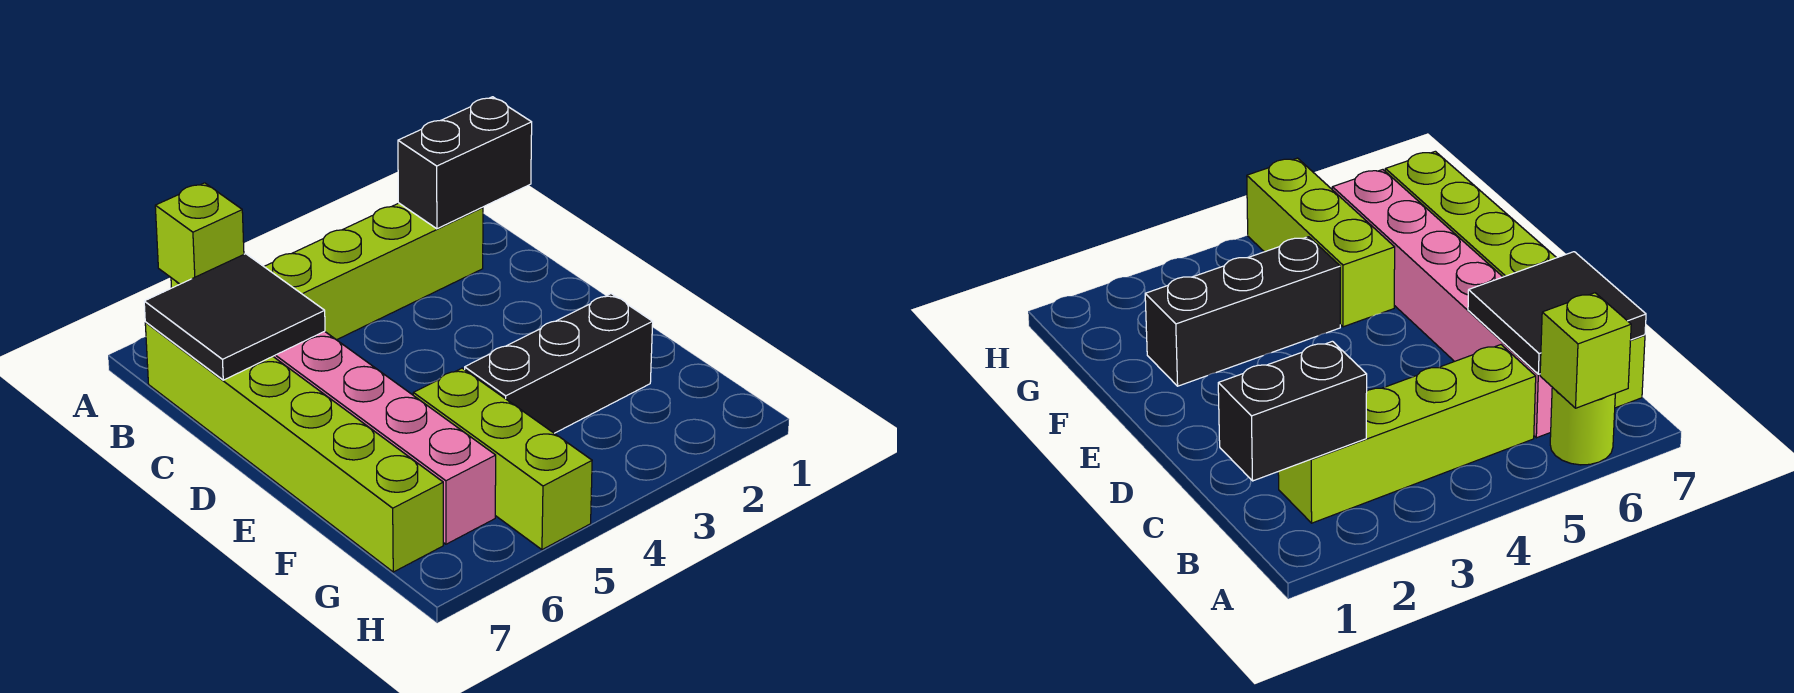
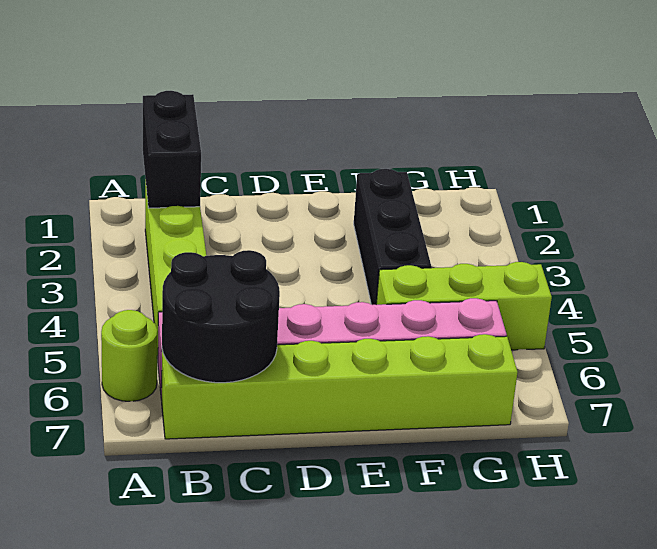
lime 1x1 brick [155,183,244,284] -> none
black 2x2 tile [144,254,325,380] -> black 2x2 round brick [162,250,280,383]

